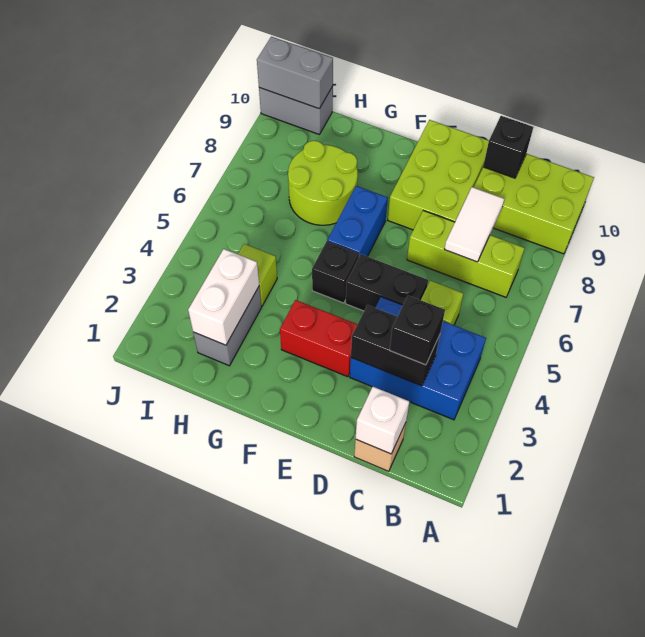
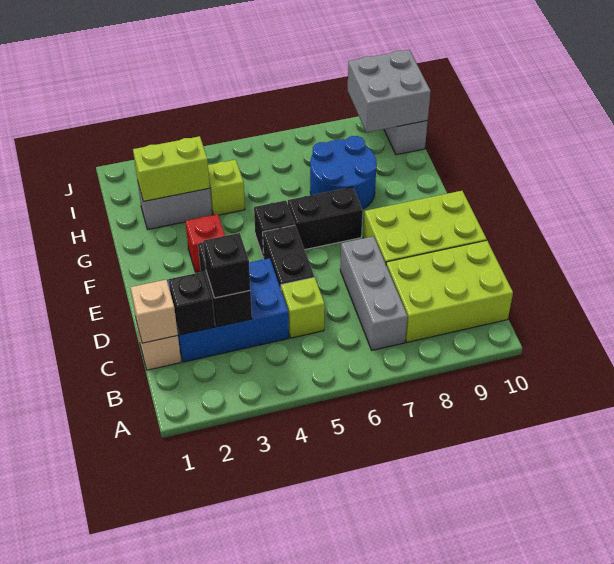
lime 2x3 brick [474,154,594,254] -> lime 2x3 brick turned to [386,240,513,342]
blue 2x3 brick [350,297,486,420] -> blue 2x3 brick turned to [167,258,289,362]
lime 1x3 brick [407,211,525,297] -> grey 1x3 brick [340,236,407,350]
white 1x1 brick [356,387,409,454] -> tan 1x1 brick [131,280,178,343]
white 1x2 tile [444,187,504,262] -> none
black 1x1 brick [483,116,533,178] -> black 1x1 brick moved to [169,272,215,335]
red 1x2 brick [280,300,357,377] -> red 1x1 brick [185,214,225,272]
blue 1x2 brick [327,186,388,257] -> black 1x2 brick [288,187,363,250]
lime 2x2 round brick [288,141,358,225] -> blue 2x2 round brick [310,136,377,209]
white 1x2 brick [188,249,259,345] -> lime 1x2 brick [133,136,210,201]
grey 1x2 brick [257,37,333,109] -> grey 2x2 brick [347,50,431,133]

